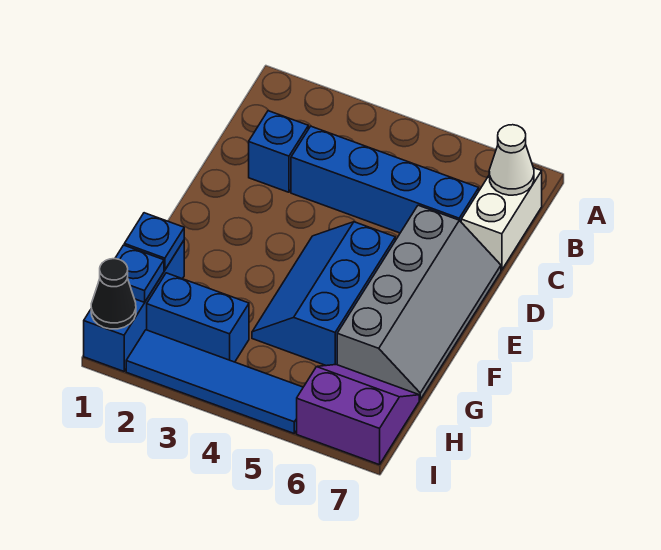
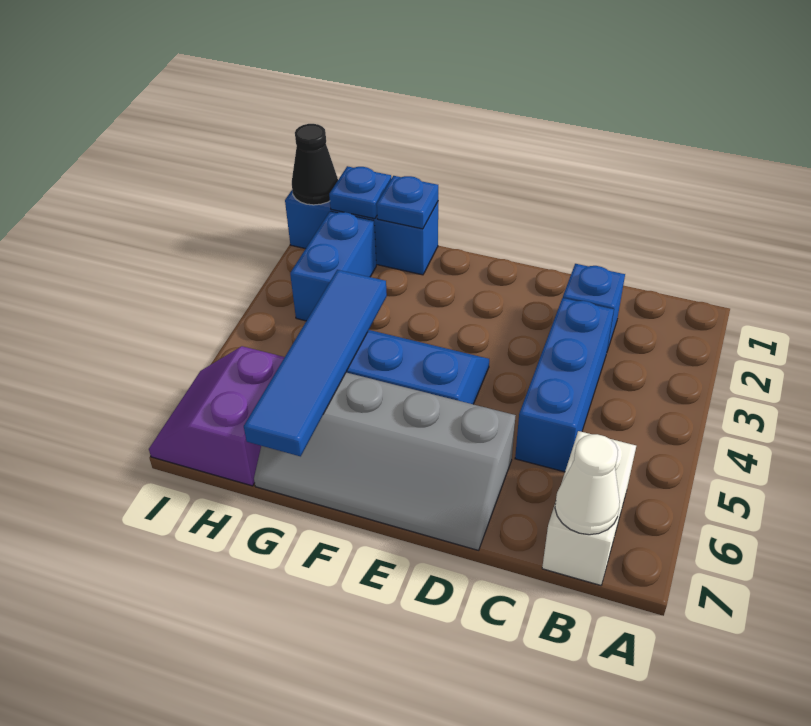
white 1x2 brick [461,168,542,270] -> white 1x2 brick turned to [542,431,636,585]
blue 1x4 brick [291,126,479,233] -> blue 1x3 brick [515,298,614,472]
purple 2x2 slope [297,365,419,465] -> purple 2x2 slope turned to [149,346,285,486]
blue 1x4 tile [126,330,303,433] -> blue 1x4 tile moved to [244,270,387,456]

